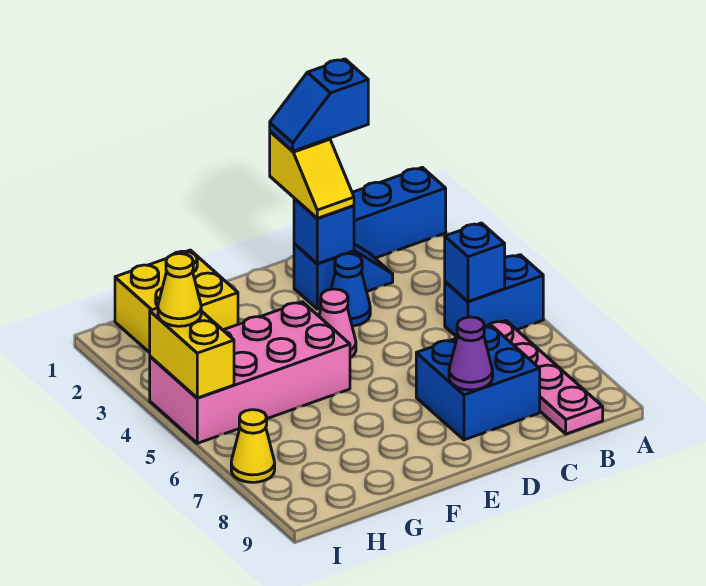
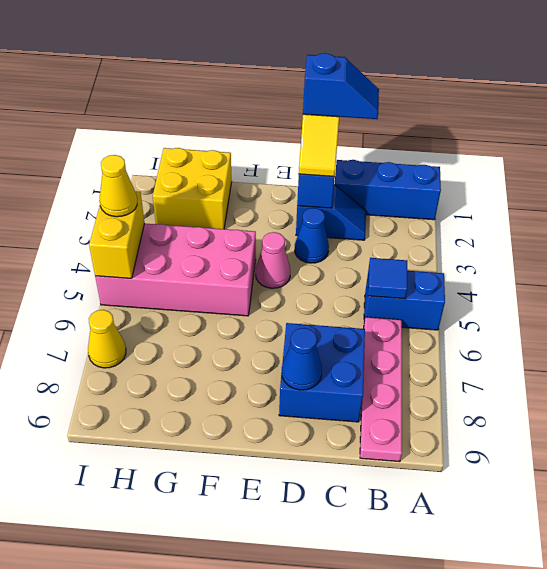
blue 1x1 brick [445,223,505,302] -> blue 1x1 tile [368,258,407,299]
blue 1x2 slope [270,59,368,151] -> blue 1x2 slope turned to [303,53,379,119]
purple 1x1 cone [449,317,493,390] -> blue 1x1 cone [282,328,322,390]

